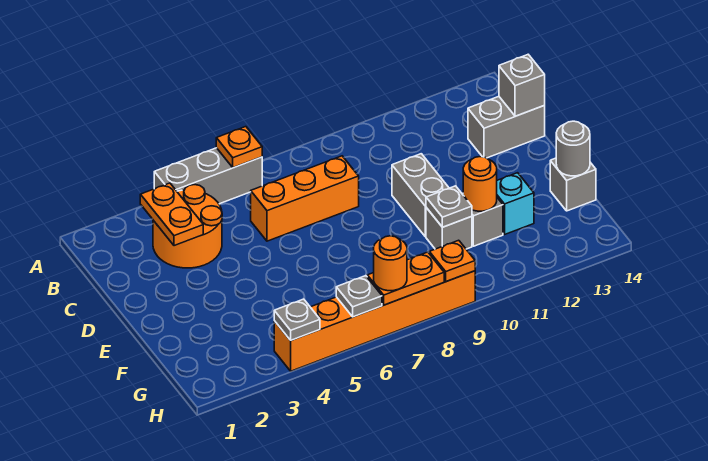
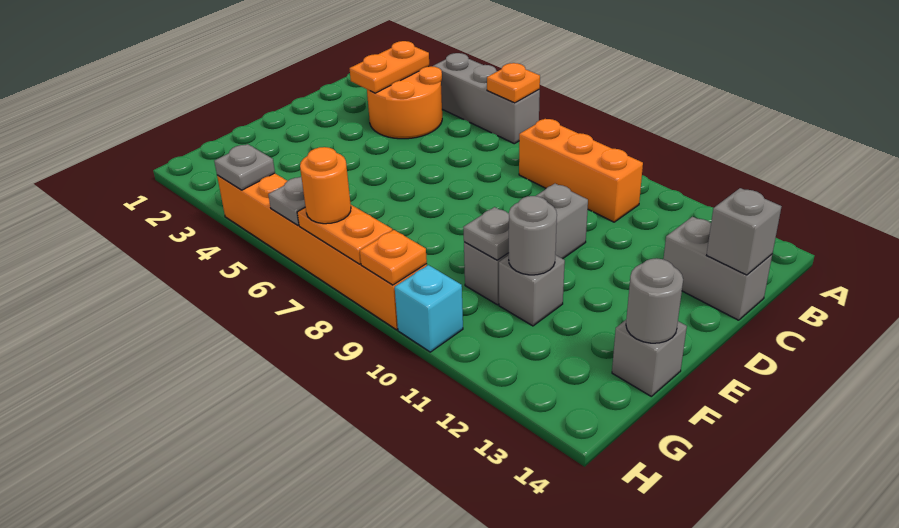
orange 1x3 brick [251,156,359,241] -> orange 1x3 brick moved to [519,119,643,222]
orange 1x1 round brick [463,157,497,211] -> grey 1x1 round brick [509,196,557,275]
cyan 1x1 brick [497,173,534,234] -> cyan 1x1 brick moved to [395,265,463,352]

